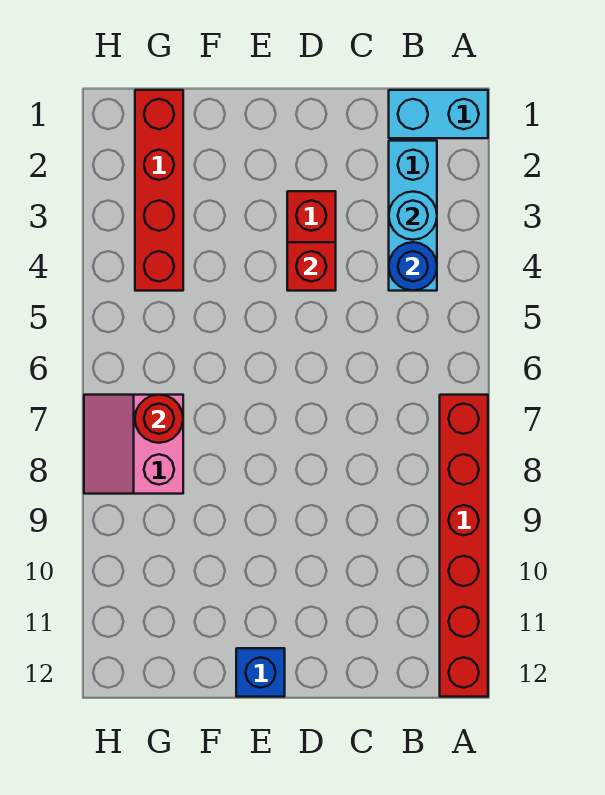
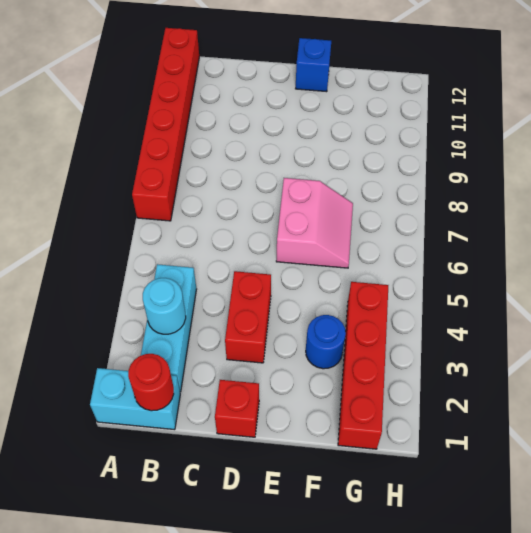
blue 1x1 round brick [389,242,437,291] -> blue 1x1 round brick moved to [306,315,346,369]
red 1x1 brick [287,242,336,291] -> red 1x1 brick moved to [215,380,259,437]
pink 2x2 slope [84,395,183,494] -> pink 2x2 slope moved to [276,178,353,268]
red 1x1 round brick [135,395,183,443] -> red 1x1 round brick moved to [128,354,174,411]

